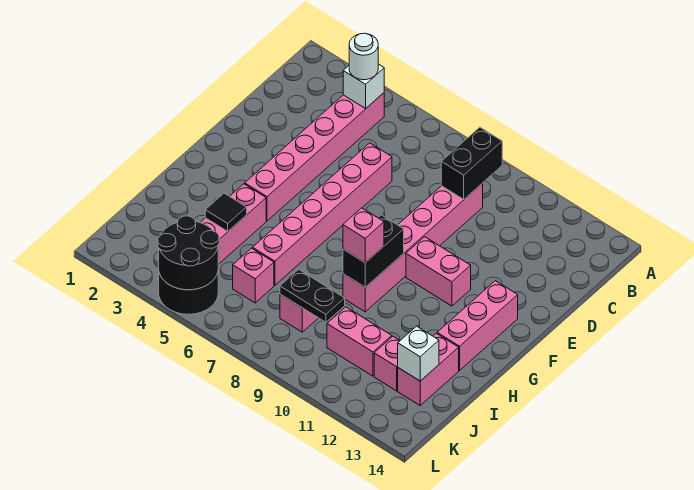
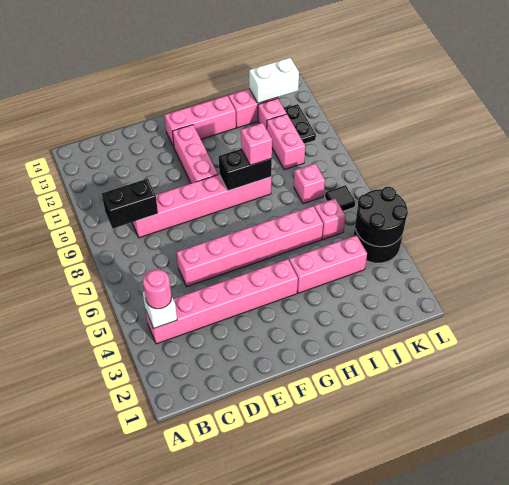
white 1x1 round brick [349,33,378,80] -> pink 1x1 round brick [143,270,172,309]
pink 1x2 brick [406,237,471,306] -> pink 1x3 brick [173,125,218,183]
black 1x1 tile [205,193,247,231] -> black 1x1 tile moved to [325,185,355,211]
black 1x2 plate [280,269,345,322] -> black 1x2 plate moved to [284,104,316,144]
white 1x1 brick [398,326,439,381] -> white 1x2 brick [249,58,299,103]

